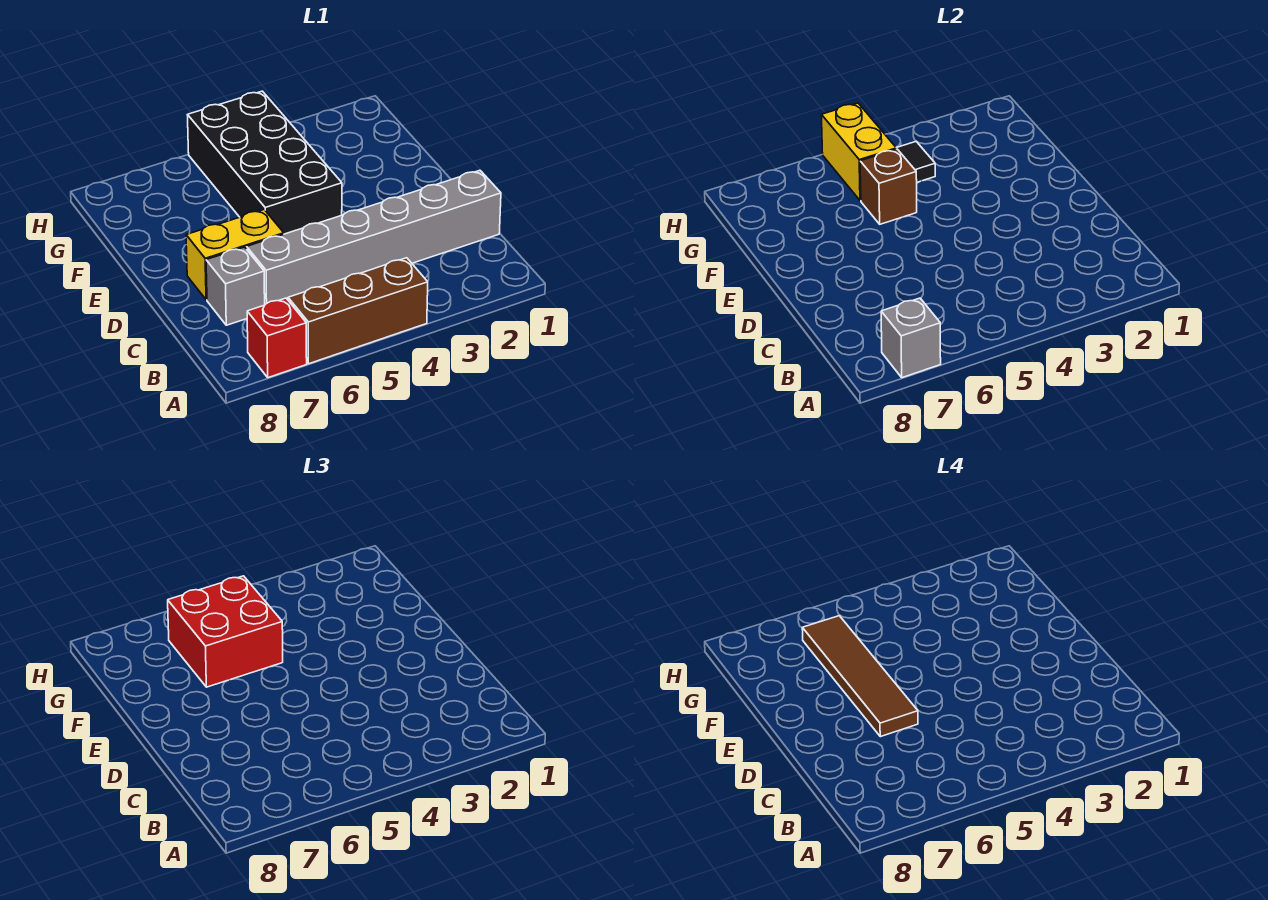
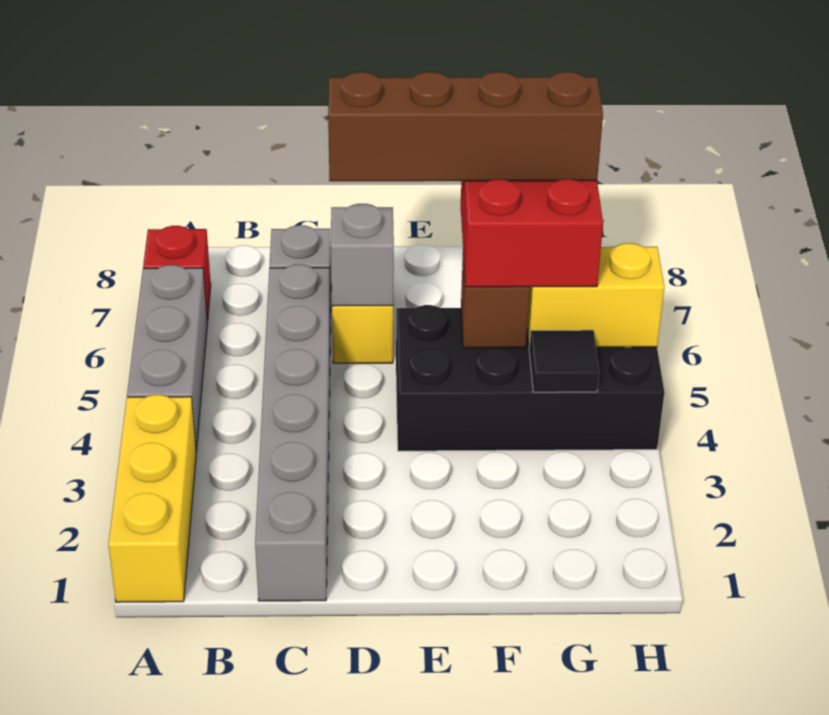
none -> yellow 1x3 brick [108,395,196,602]
brown 1x3 brick [288,258,428,364] -> grey 1x3 brick [127,265,207,452]
grey 1x1 brick [881,298,941,378] -> grey 1x1 brick moved to [331,204,394,306]
brown 1x4 tile [802,616,918,737] -> brown 1x4 brick [328,72,603,181]

